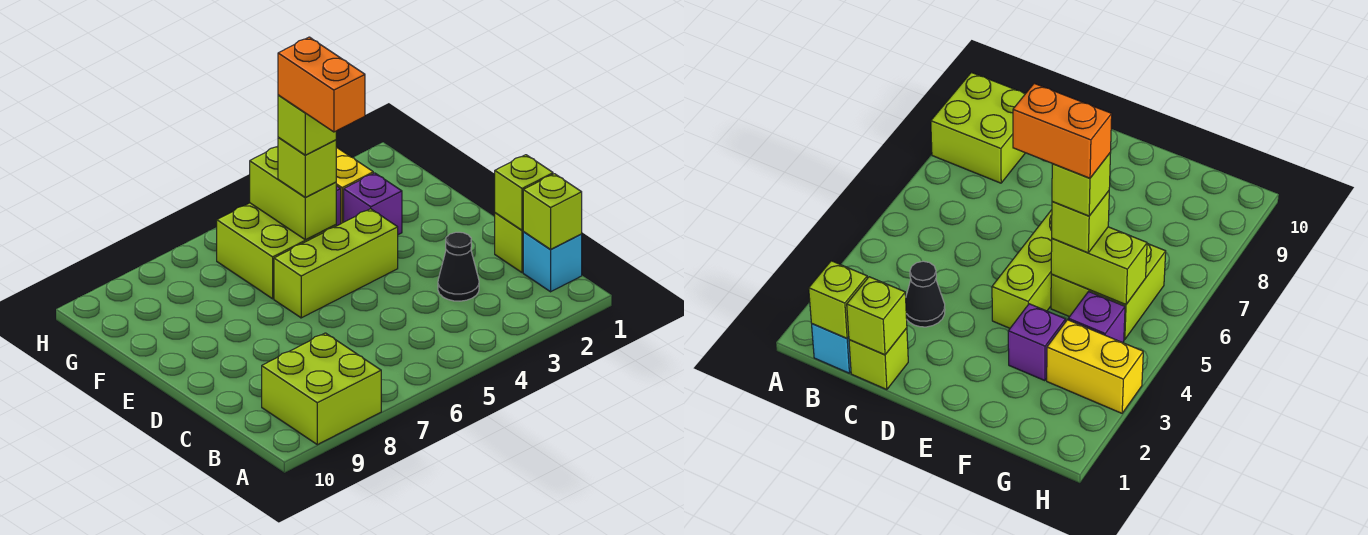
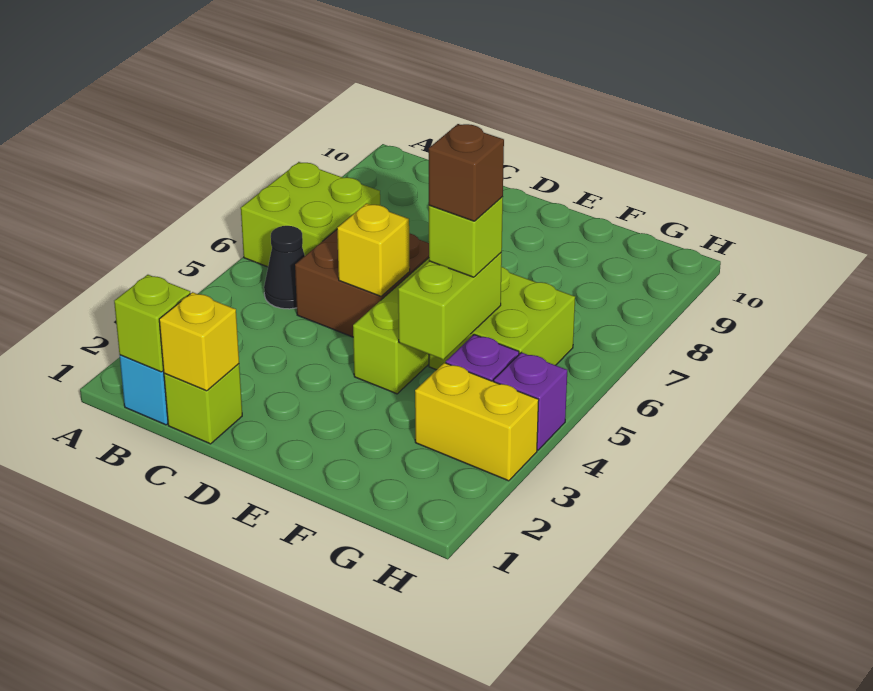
lime 2x2 brick [262,333,381,445] -> lime 2x2 brick moved to [241,162,380,267]
lime 1x1 brick [495,155,553,230] -> yellow 1x1 brick [159,292,239,391]
black 1x1 cone [438,232,479,301] -> black 1x1 cone moved to [264,226,305,309]
none -> brown 2x2 brick [295,230,429,337]
none -> yellow 1x1 brick [337,203,410,296]
orange 1x2 brick [278,37,365,132] -> none
purple 1x1 brick [344,173,402,235] -> purple 1x1 brick moved to [494,352,567,450]
lime 1x2 brick [250,146,336,240] -> lime 1x2 brick turned to [398,253,502,359]
lime 1x1 brick [278,95,336,155] -> brown 1x1 brick [429,124,504,221]

